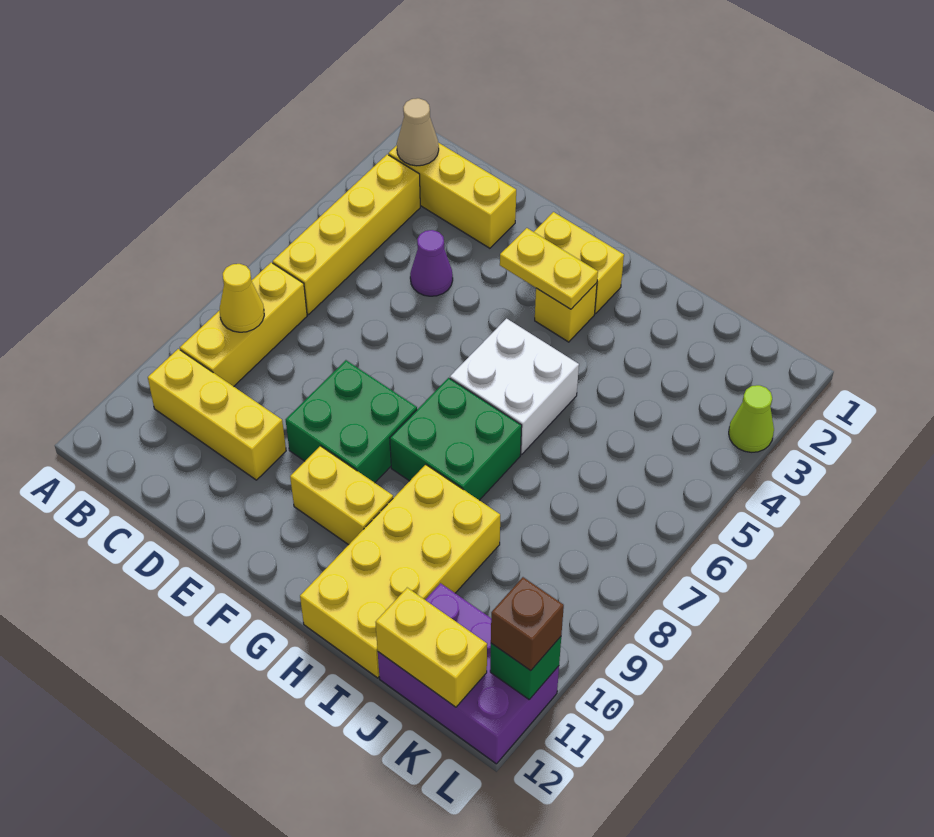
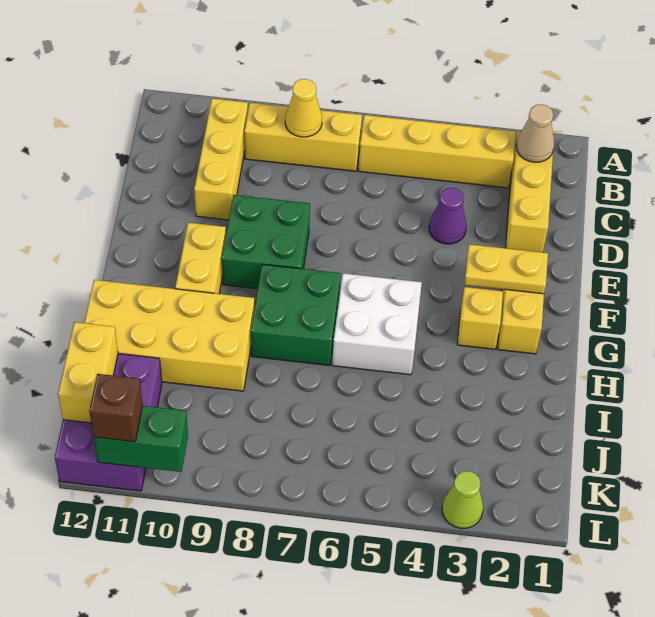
yellow 1x2 plate [500,228,598,309] -> yellow 1x2 plate turned to [465,244,548,294]
green 1x1 brick [490,637,561,700] -> green 1x2 brick [94,406,188,472]

